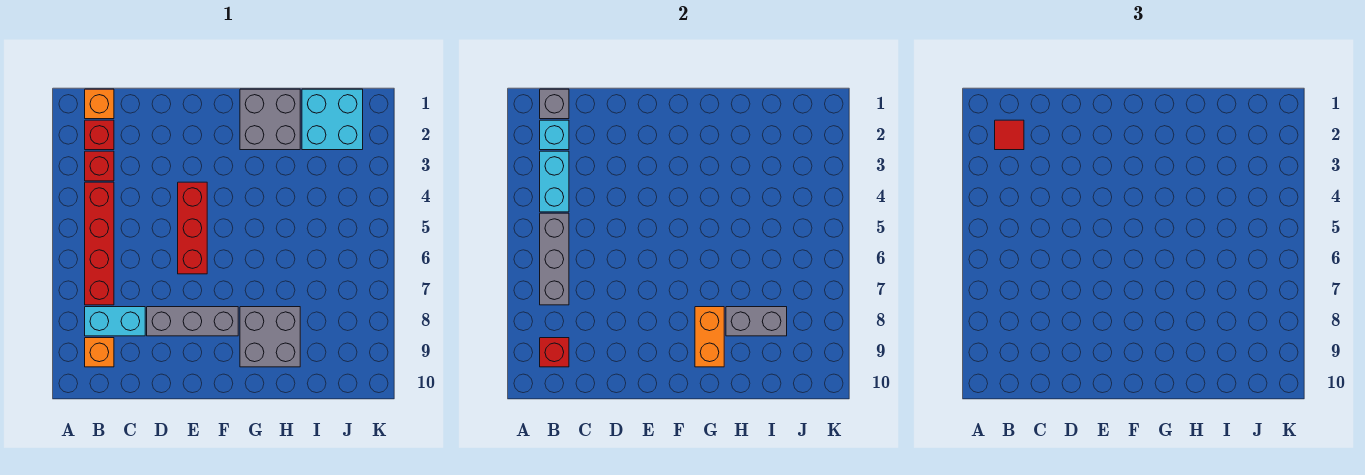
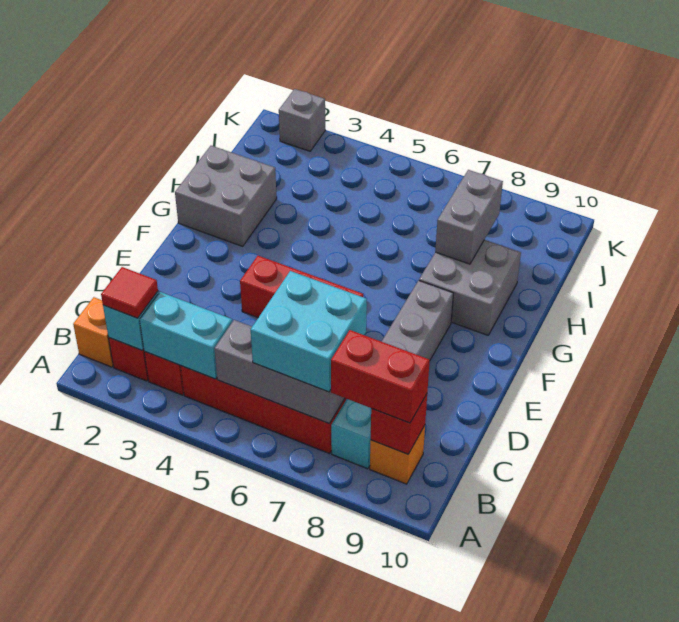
grey 1x1 brick [540,89,569,119] -> grey 1x1 brick moved to [279,89,325,151]
none -> red 1x2 brick [331,330,430,423]
orange 1x2 brick [695,307,724,367] -> none
cyan 2x2 brick [302,89,363,150] -> cyan 2x2 brick moved to [251,271,367,392]

